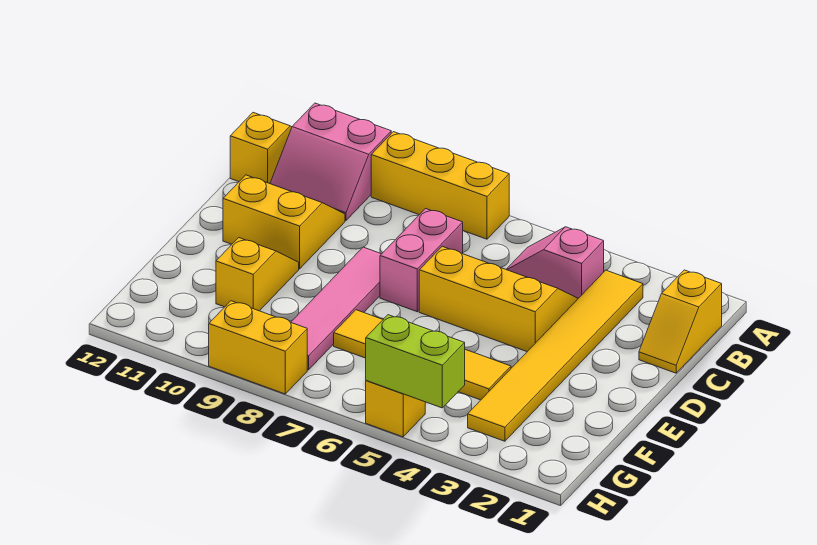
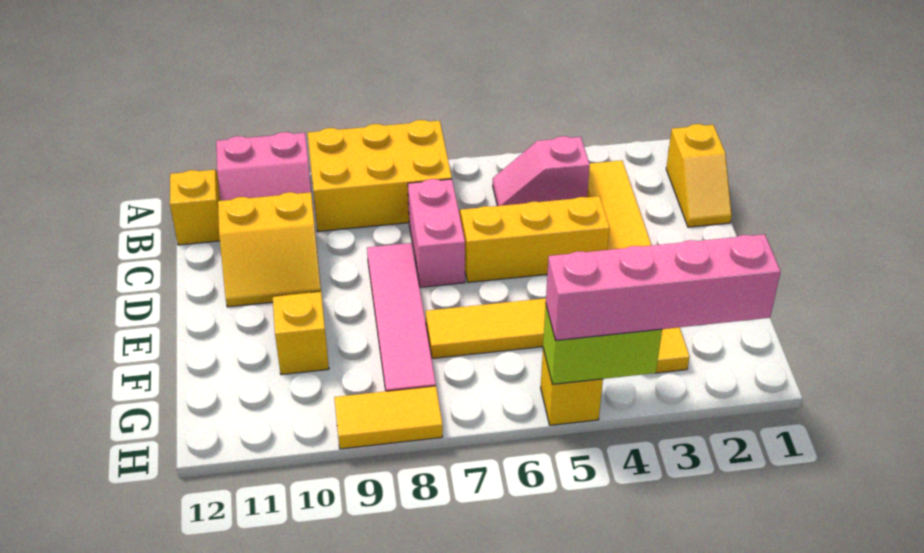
yellow 1x3 brick [371,132,509,239] -> yellow 2x3 brick [308,120,452,231]
yellow 2x2 slope [223,175,345,269] -> yellow 2x2 slope turned to [218,192,321,307]
none -> pink 1x4 brick [546,234,781,341]
yellow 1x2 brick [209,301,307,394] -> yellow 1x2 tile [334,386,443,449]

